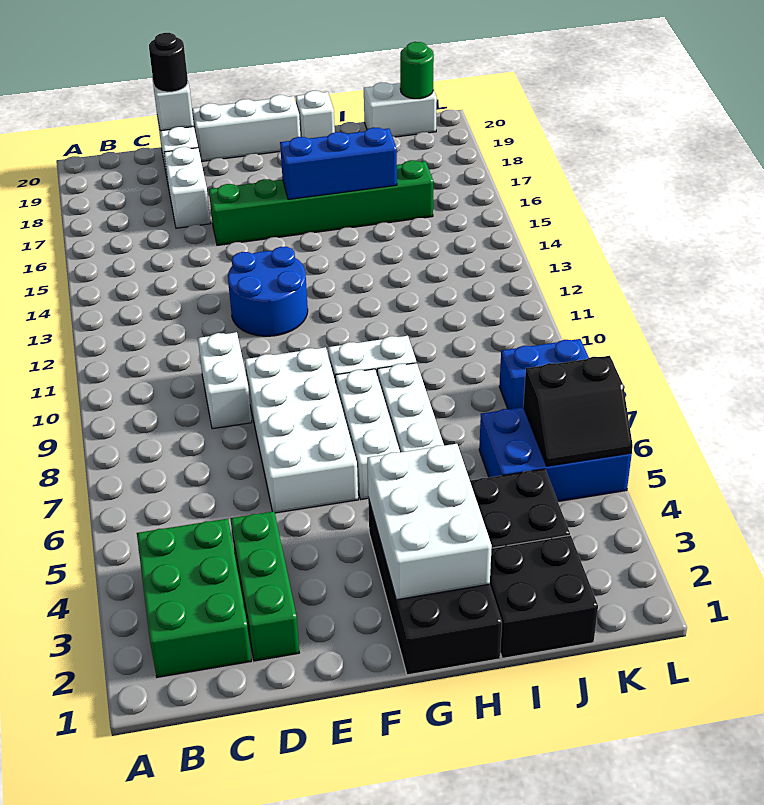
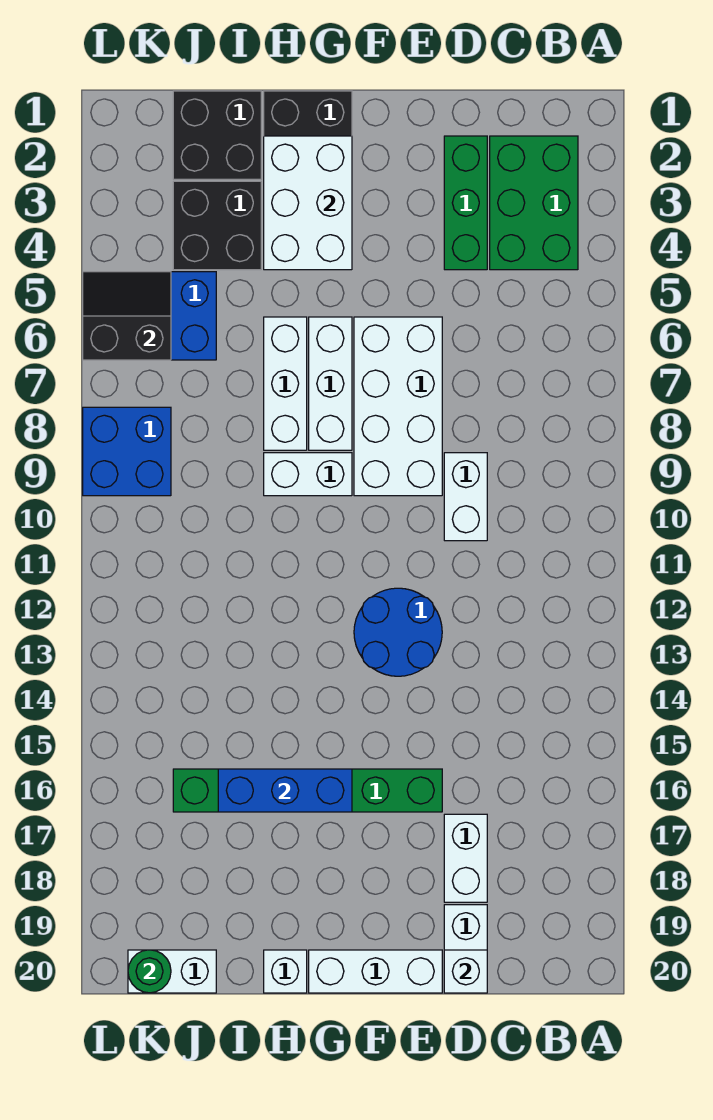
black 1x1 round brick [149,33,188,92] -> none
blue 1x2 brick [499,339,589,409] -> blue 2x2 brick [83,407,171,496]

